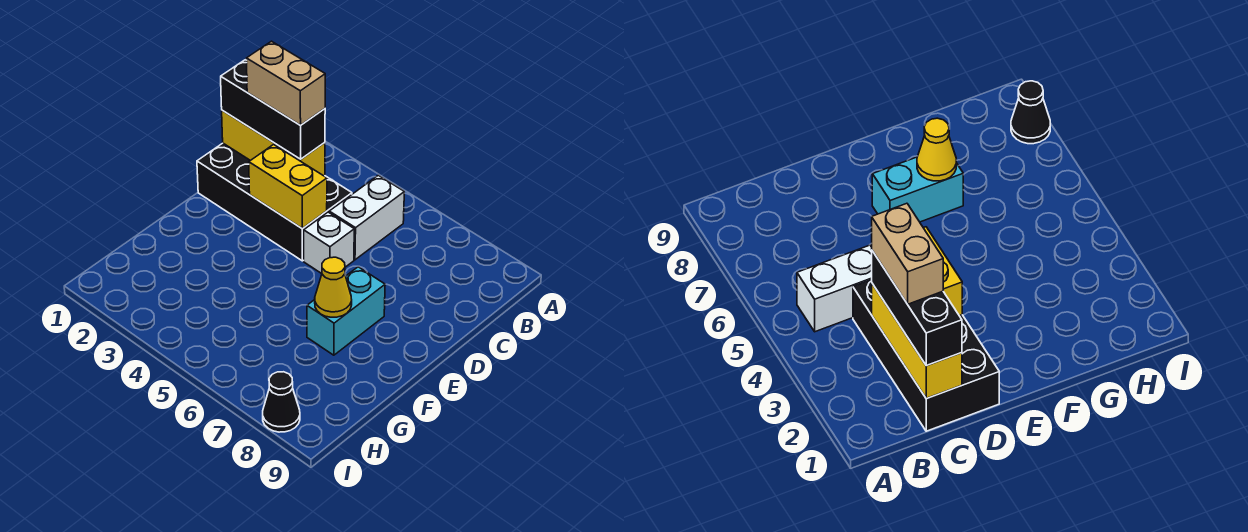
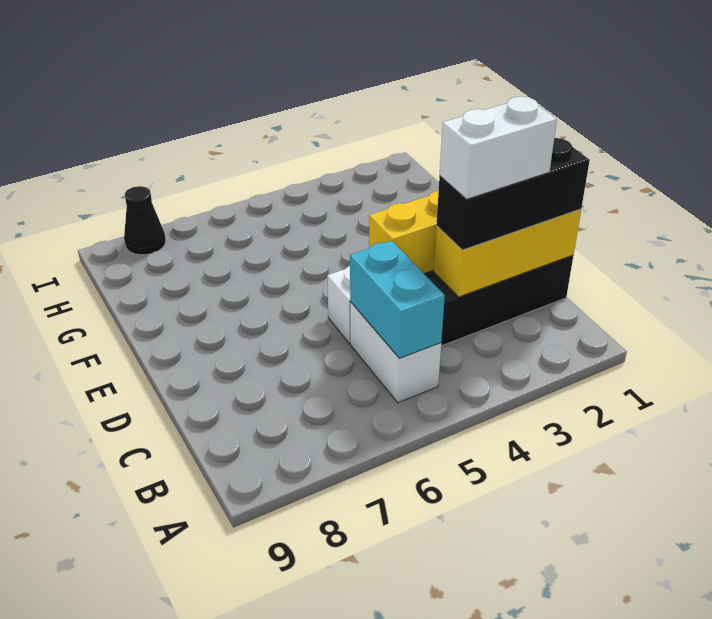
tan 1x2 brick [246,41,325,125] -> white 1x2 brick [440,96,557,199]
cyan 1x2 brick [307,267,385,355] -> cyan 1x2 brick moved to [350,241,445,358]
yellow 1x1 cone [315,257,352,317] -> none

